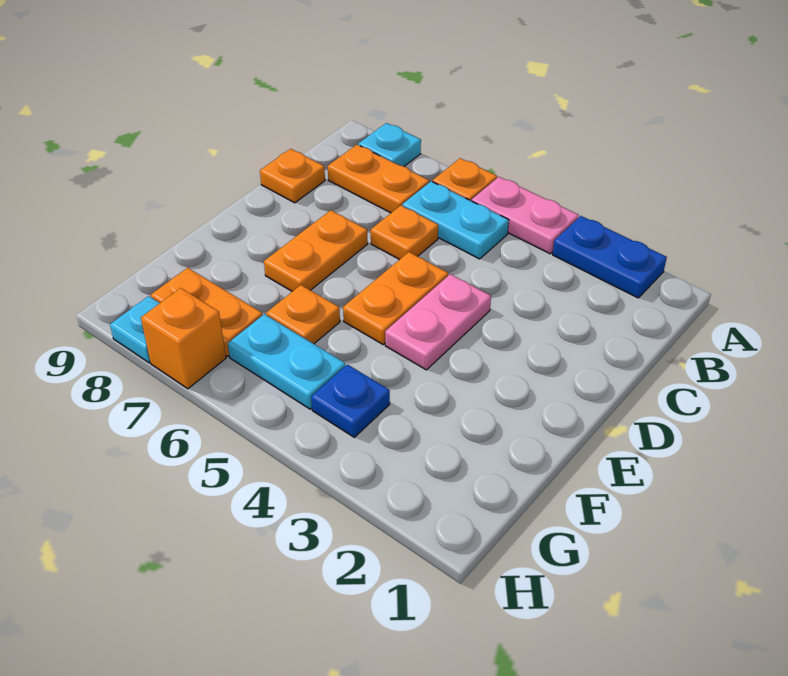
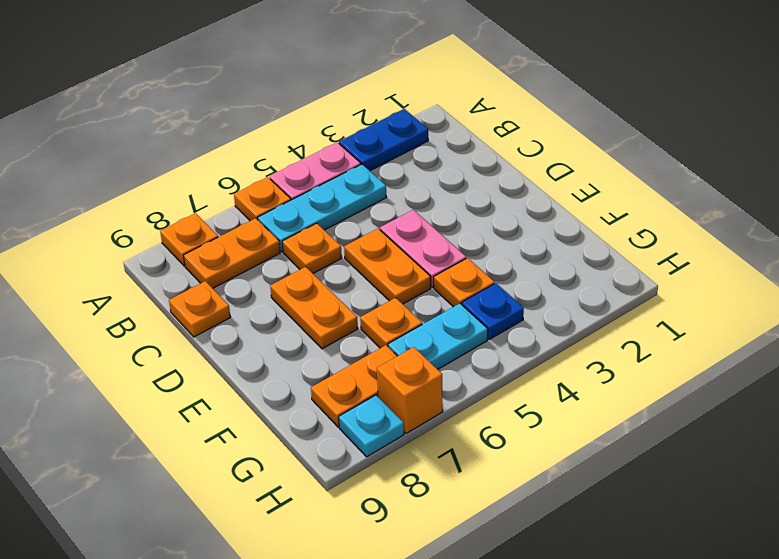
cyan 1x1 plate [358,123,421,166] -> orange 1x1 plate [160,213,218,266]
cyan 1x2 plate [402,181,509,259] -> cyan 1x3 plate [258,164,386,252]
none -> orange 1x1 plate [434,258,495,307]

